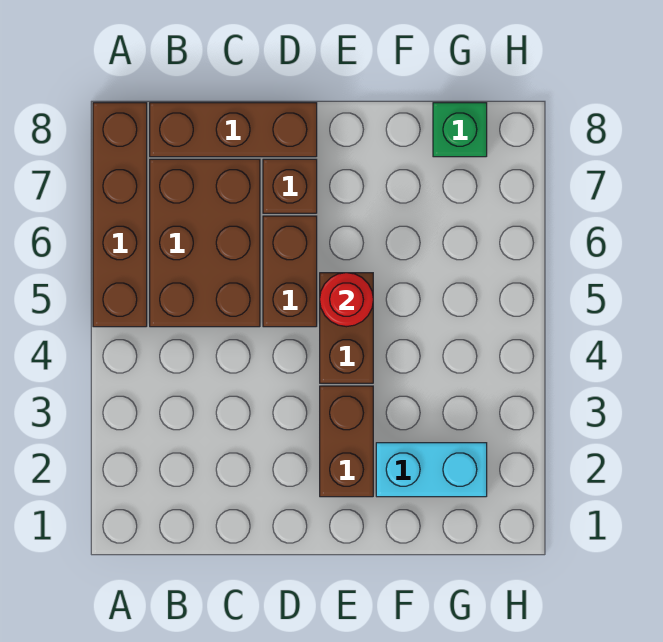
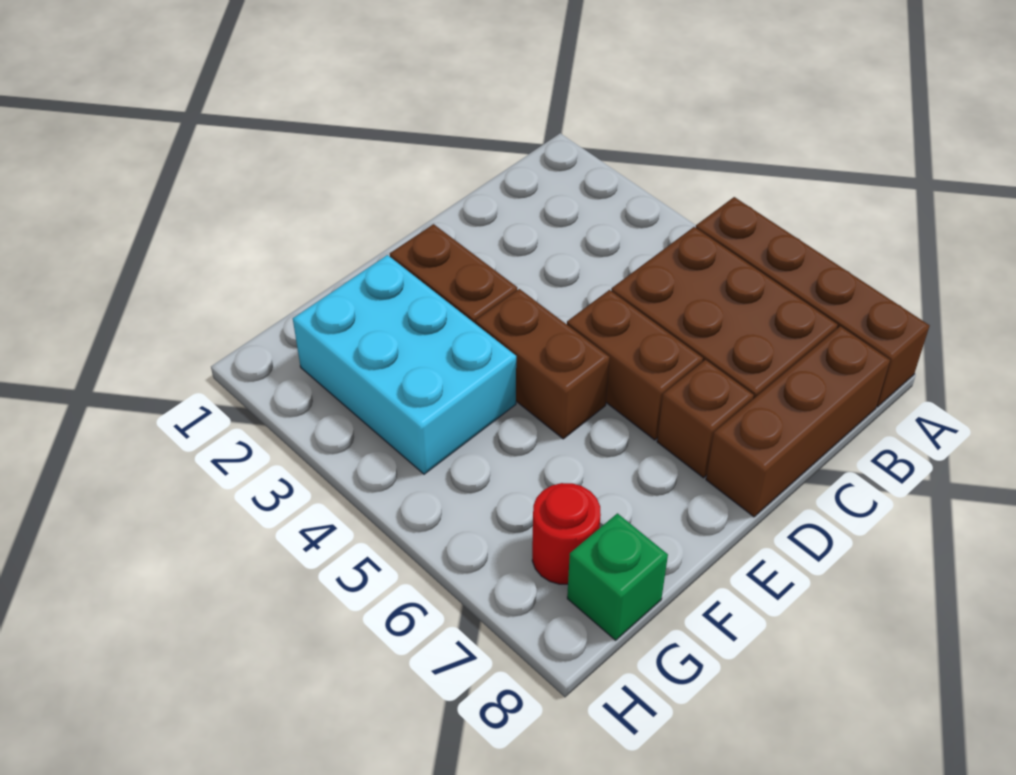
red 1x1 round brick [320,273,373,327] -> red 1x1 round brick moved to [532,483,601,584]
cyan 1x2 brick [376,443,487,497] -> cyan 2x3 brick [293,255,516,474]

